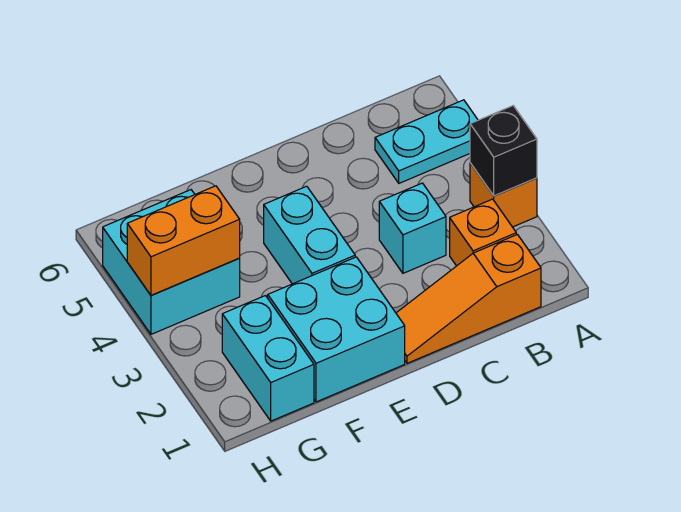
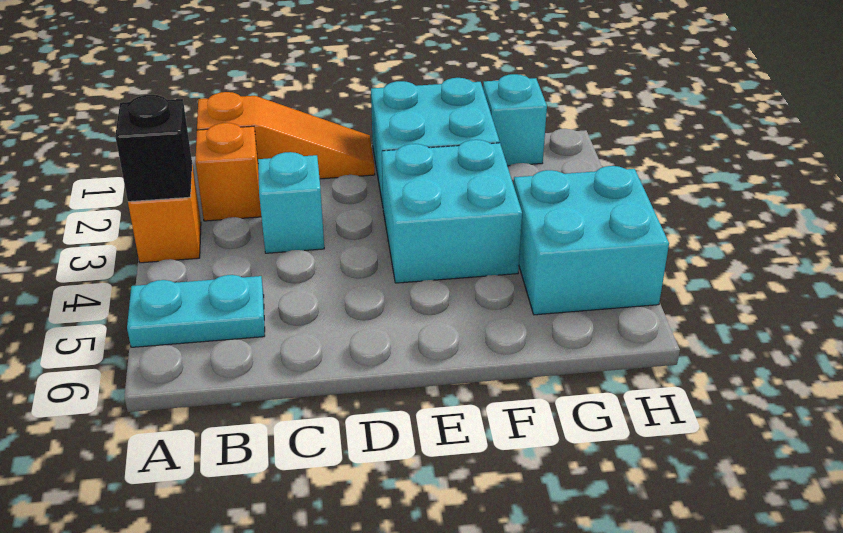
cyan 1x2 brick [264,186,355,284] -> cyan 2x2 brick [382,140,522,283]
cyan 1x2 brick [222,296,314,421] -> cyan 1x1 brick [483,74,547,166]
orange 1x2 brick [127,186,240,295] -> none

